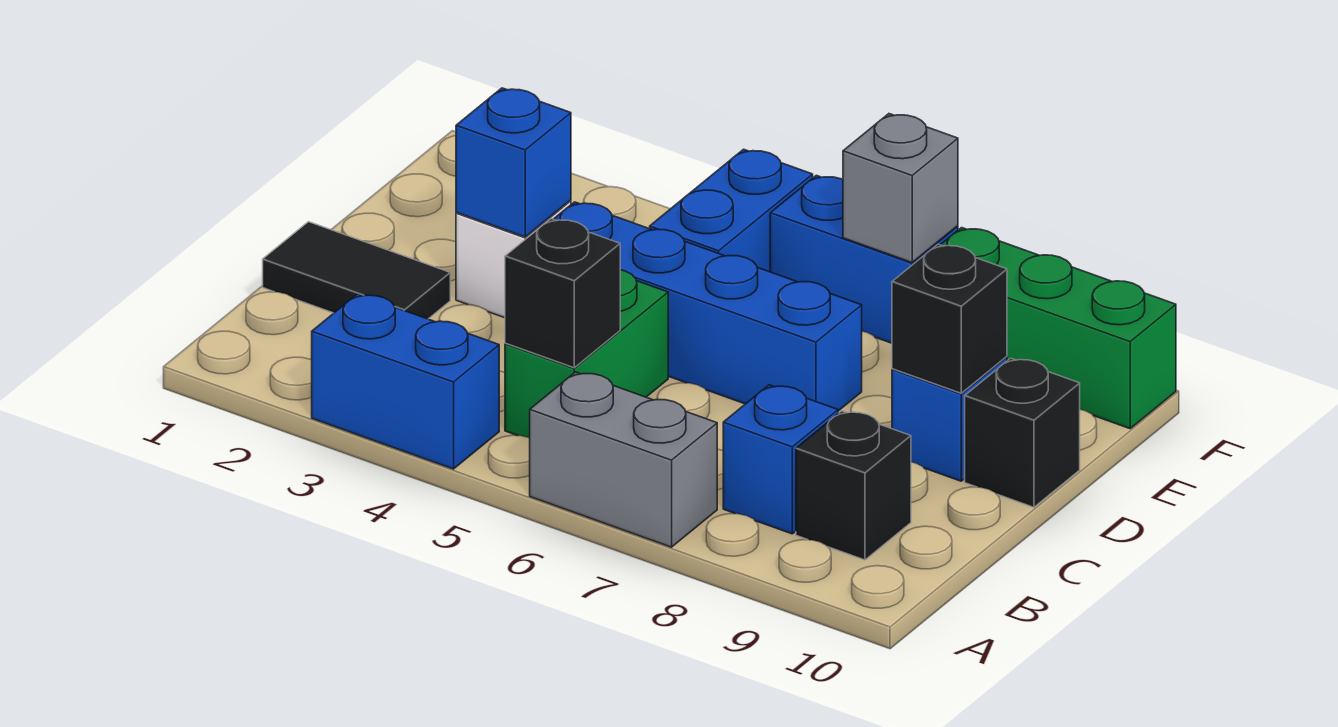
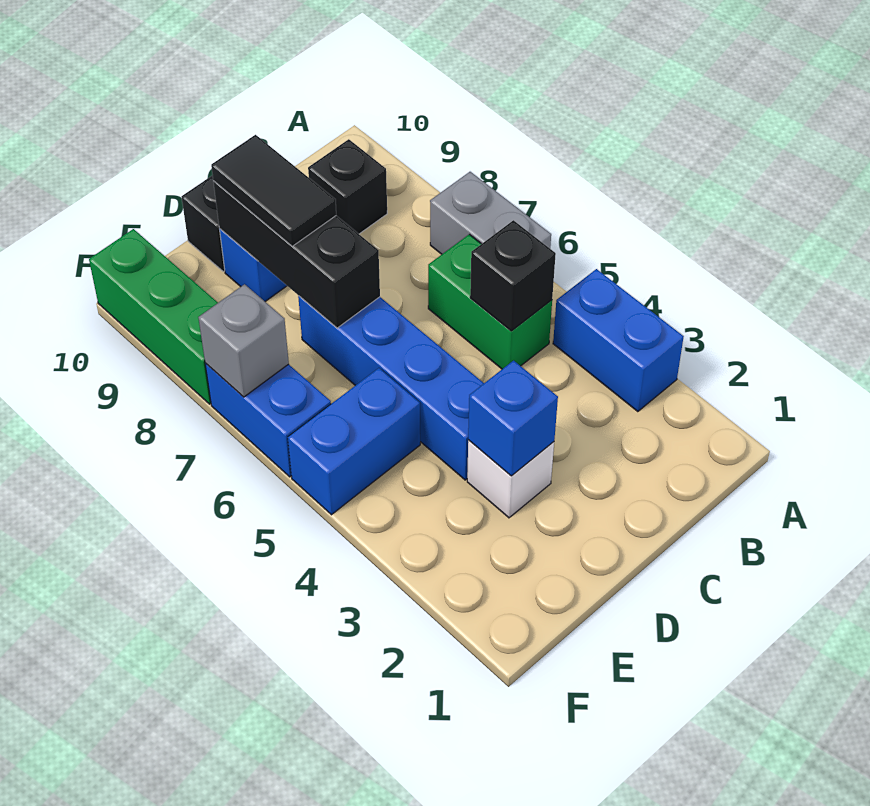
green 1x2 brick [505,270,668,438] -> green 1x2 brick turned to [428,234,552,369]
blue 1x1 brick [723,385,838,534] -> none
black 1x2 tile [263,222,450,319] -> black 1x2 tile moved to [211,135,336,246]
black 1x1 brick [892,244,1007,393] -> black 1x3 brick [213,181,380,328]

